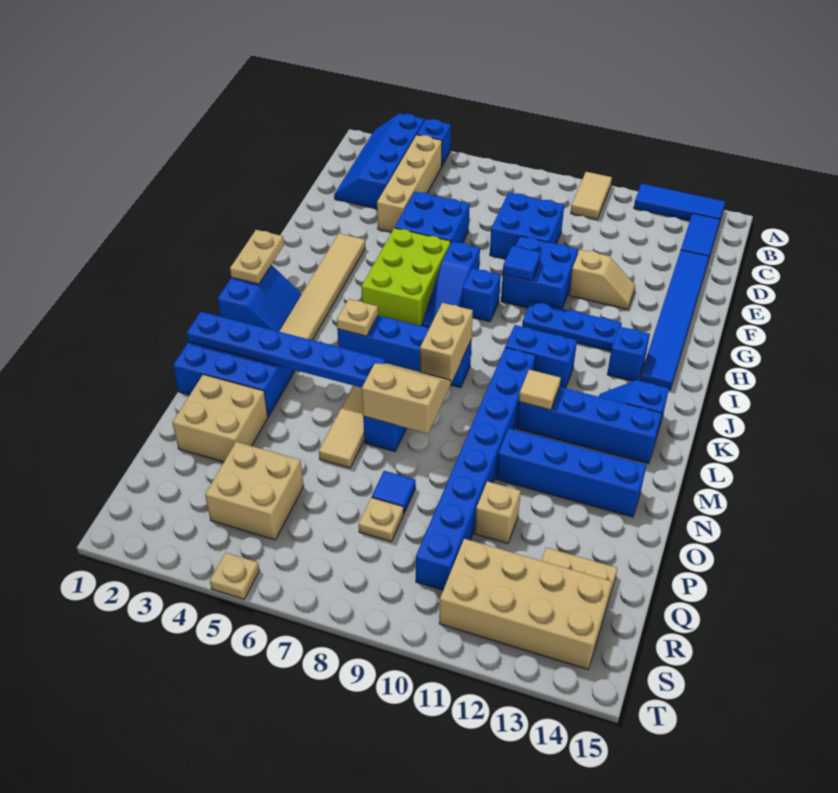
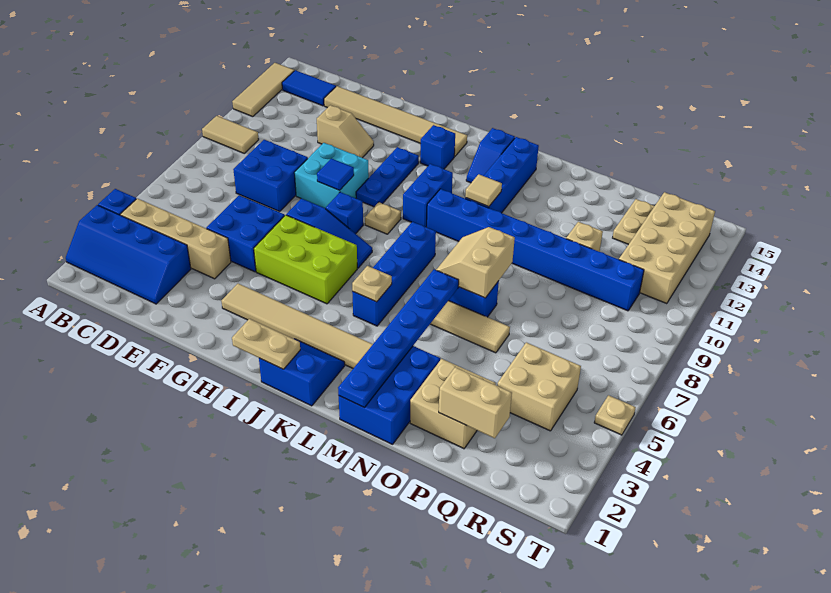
blue 1x3 tile [634,184,725,221] -> tan 1x3 tile [232,63,294,117]
blue 1x6 tile [640,250,709,390] -> tan 1x6 tile [324,86,467,157]
blue 2x2 brick [501,236,578,308] -> cyan 2x2 brick [294,143,369,209]
tan 1x2 slope [569,250,635,309] -> tan 1x2 slope turned to [317,105,374,158]
tan 1x2 brick [420,303,473,384] -> tan 1x2 brick moved to [439,367,512,438]
blue 1x4 brick [496,428,646,517] -> none
blue 1x1 tile [372,471,416,513] -> none
tan 1x1 plate [359,497,404,542] -> tan 1x1 plate moved to [365,202,401,234]

